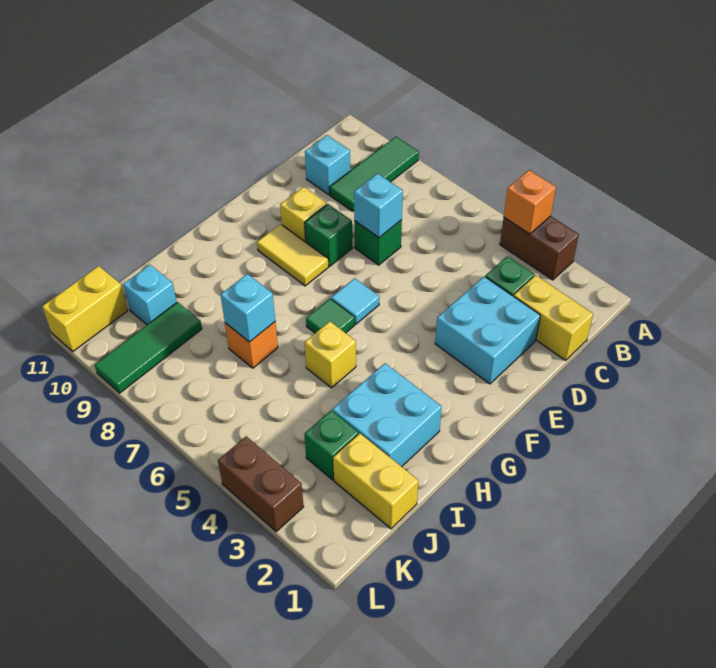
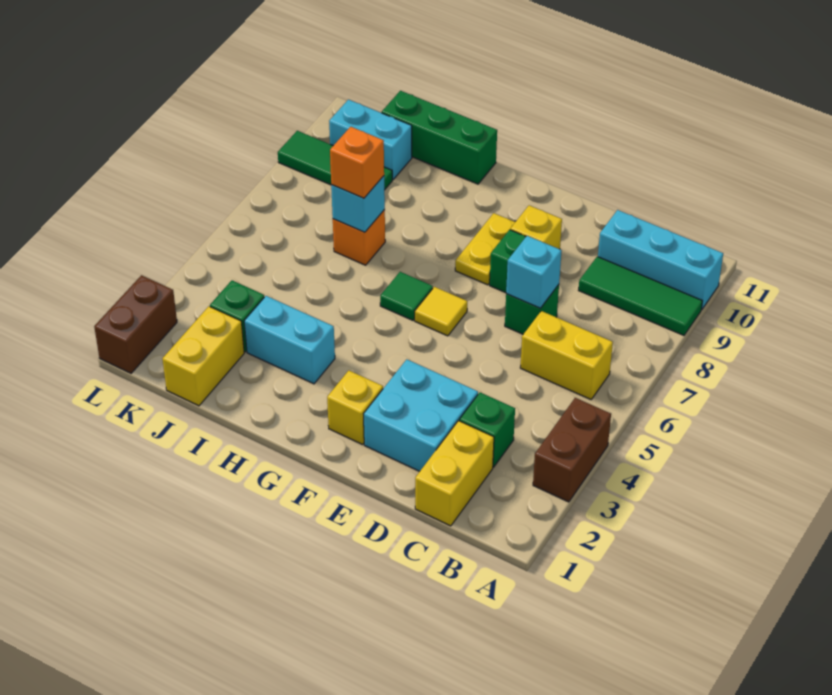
orange 1x1 brick [504,170,556,234] -> orange 1x1 brick moved to [330,127,384,198]
cyan 1x1 brick [305,135,350,195] -> cyan 1x3 brick [598,210,723,310]
cyan 1x1 tile [331,278,379,324] -> yellow 1x1 tile [415,287,467,336]
yellow 1x2 tile [257,224,329,286] -> yellow 1x2 plate [455,213,515,285]
cyan 2x2 brick [332,363,442,467] -> cyan 1x2 brick [244,296,335,384]
yellow 1x1 brick [305,321,356,388] -> yellow 1x1 brick moved to [327,371,383,445]
none -> green 1x3 brick [382,91,497,184]
cyan 1x1 brick [123,265,177,325] -> cyan 1x2 brick [329,100,412,180]
yellow 1x2 brick [42,266,128,351] -> yellow 1x2 brick moved to [520,311,613,399]
brown 1x2 brick [218,436,304,532] -> brown 1x2 brick moved to [94,275,177,373]

